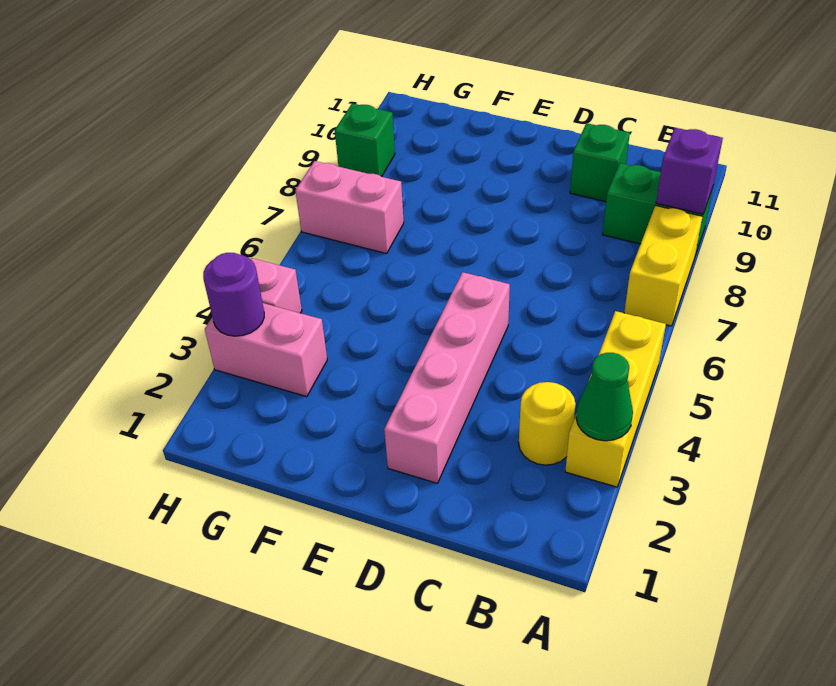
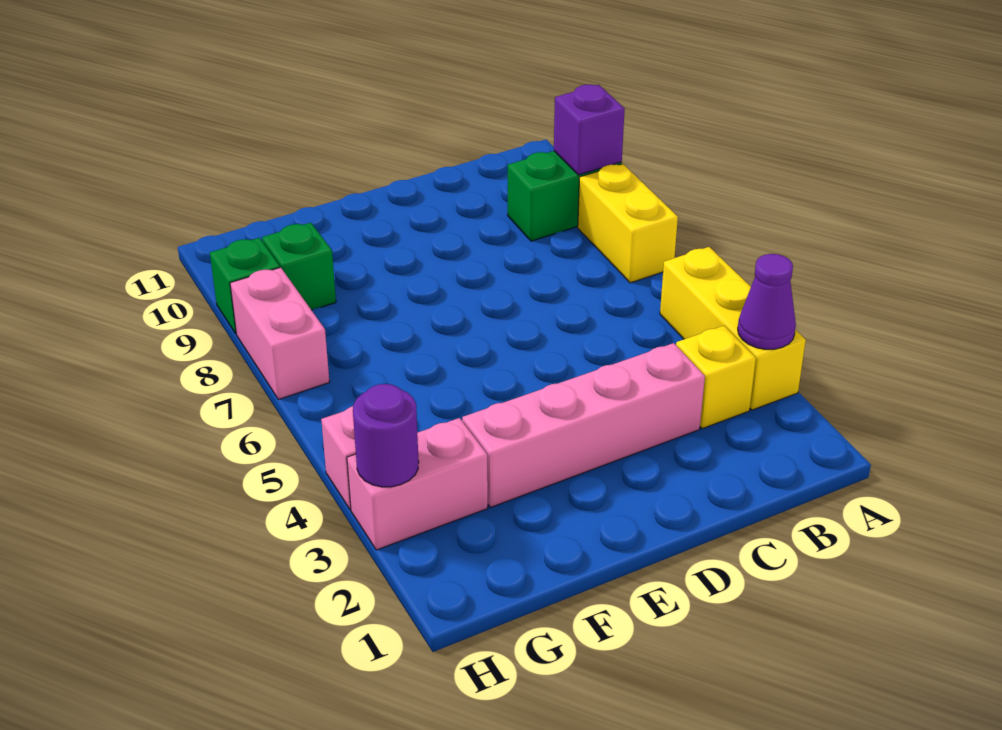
green 1x1 cone [576,353,633,441] -> purple 1x1 cone [738,254,796,349]
yellow 1x1 round brick [519,382,576,465] -> yellow 1x1 brick [676,326,756,429]
green 1x1 brick [570,123,630,202] -> green 1x1 brick moved to [262,223,336,310]
pink 1x4 brick [384,272,510,483] -> pink 1x4 brick turned to [462,343,705,507]
pink 1x2 brick [295,161,404,254] -> pink 1x2 brick turned to [230,267,329,399]

